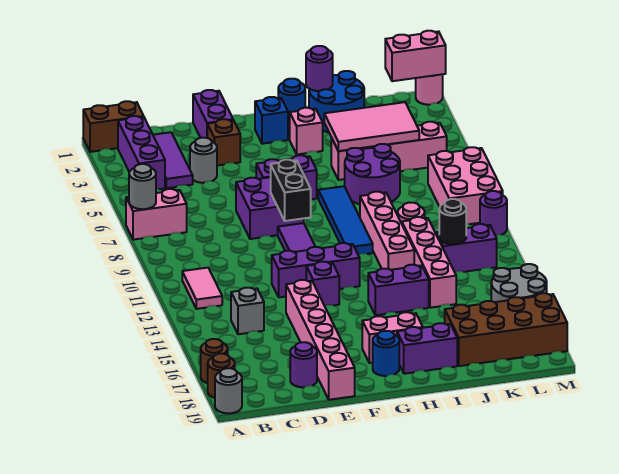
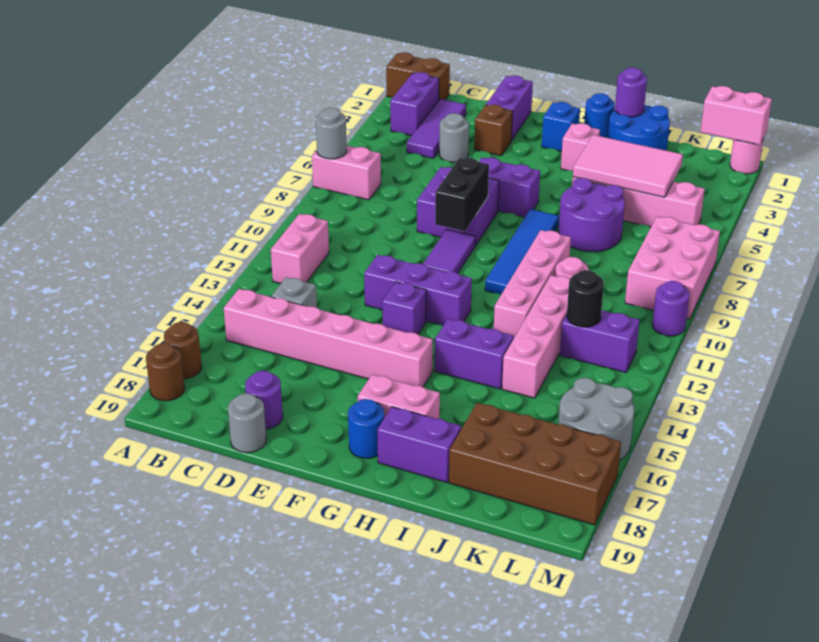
grey 1x1 round brick [215,368,242,413] -> grey 1x1 round brick moved to [228,393,266,453]
purple 1x3 brick [118,116,165,189] -> purple 1x2 brick [390,72,439,136]
pink 1x2 tile [182,268,222,309] -> pink 1x2 brick [271,214,329,284]
pink 1x6 brick [286,280,355,400] -> pink 1x6 brick turned to [224,289,433,387]

